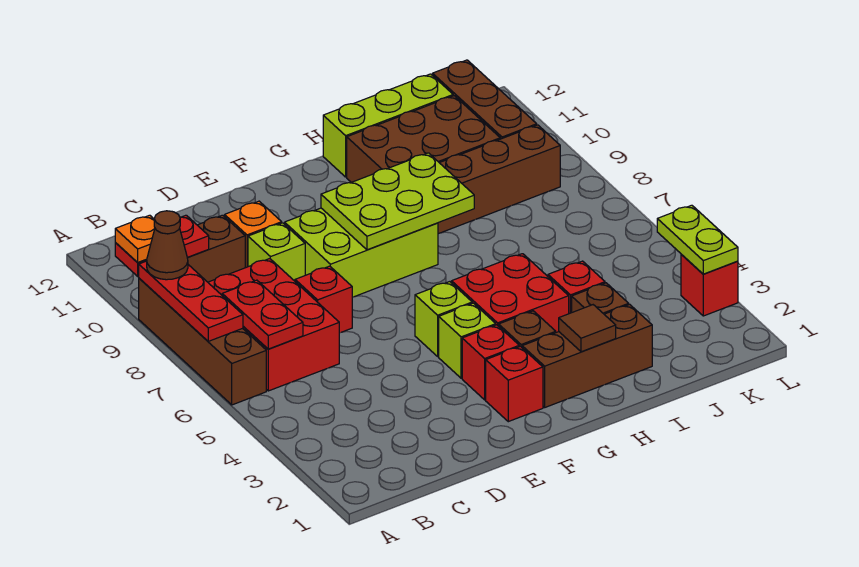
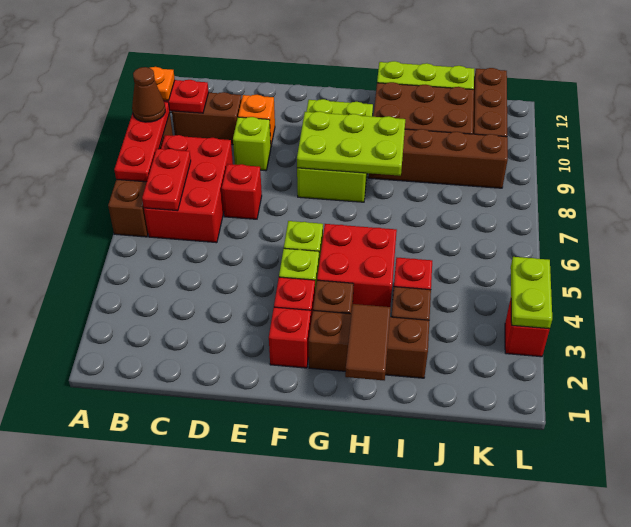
lime 2x3 brick [285,208,438,297] -> lime 2x3 brick turned to [297,99,373,202]
brown 1x1 tile [559,305,616,352] -> brown 1x2 tile [345,304,391,380]

